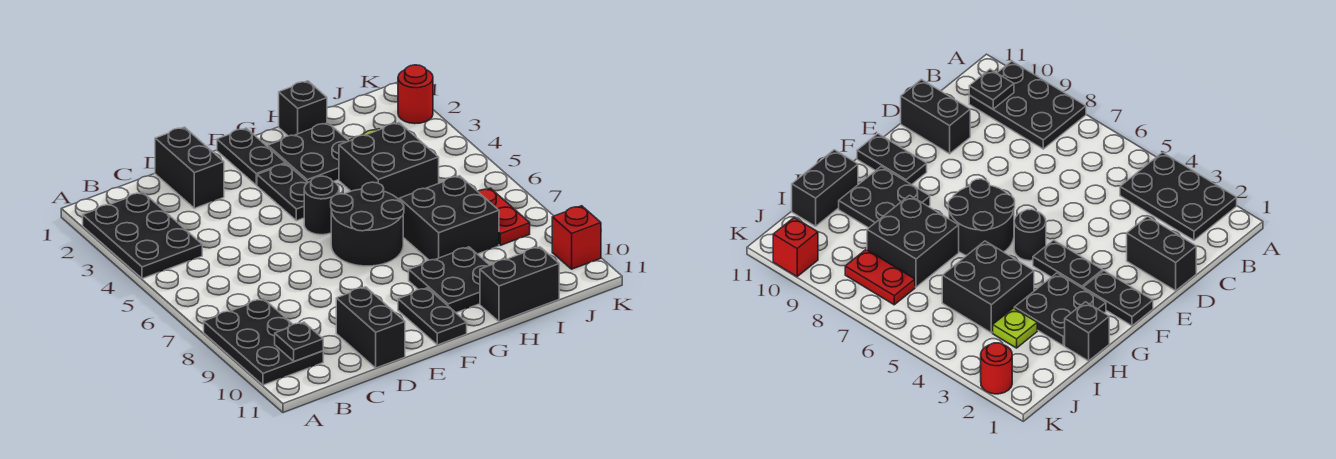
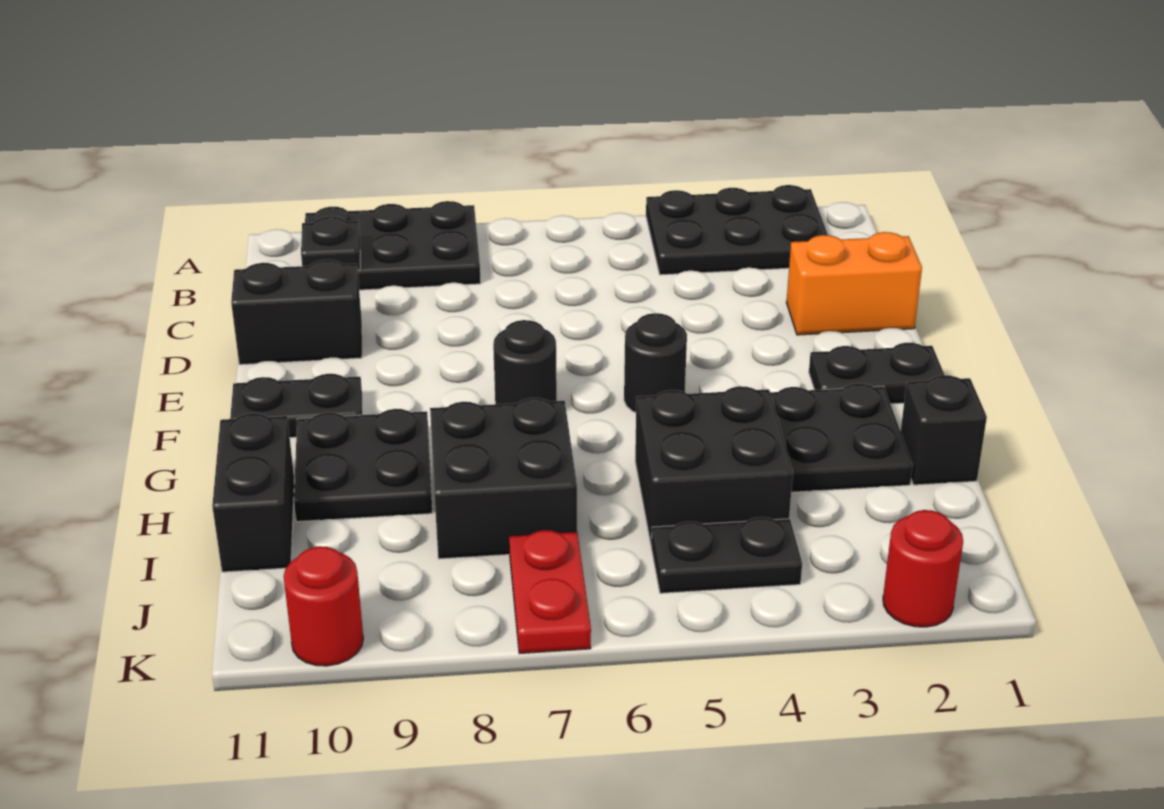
black 1x2 brick [155,127,224,208] -> orange 1x2 brick [786,232,922,335]
black 1x2 plate [257,164,308,221] -> black 1x2 plate moved to [651,517,802,593]
black 2x2 round brick [331,182,404,266] -> black 1x1 round brick [493,320,557,404]
lime 1x1 plate [993,308,1037,348] -> none
red 1x2 plate [478,188,530,245] -> red 1x2 plate turned to [509,530,591,654]
red 1x1 brick [552,206,601,269] -> red 1x1 round brick [283,546,363,666]

